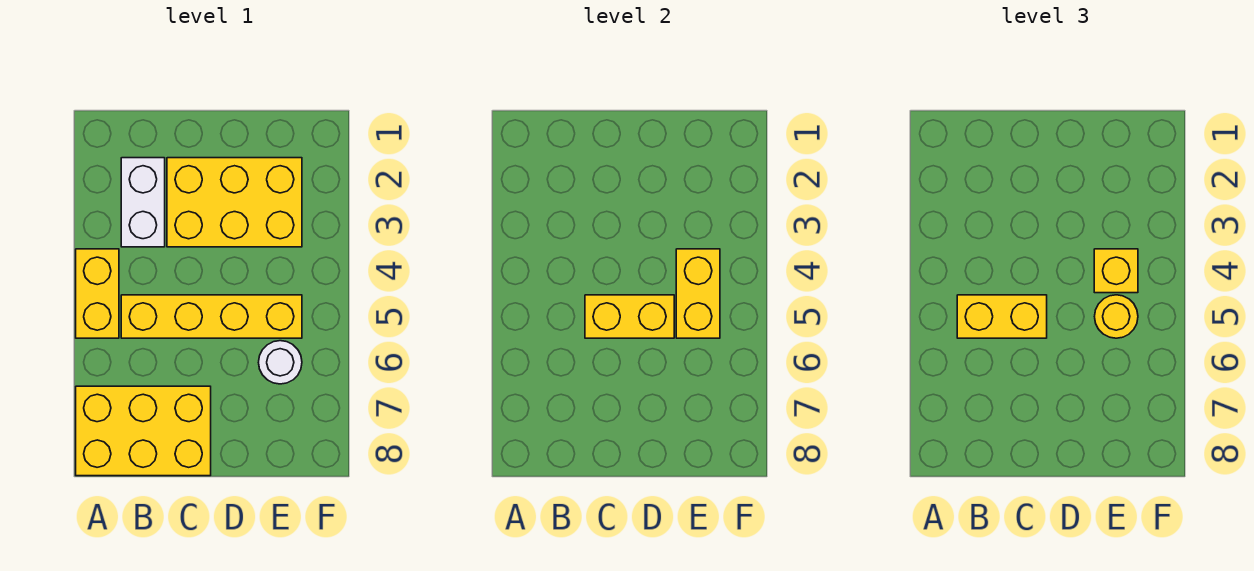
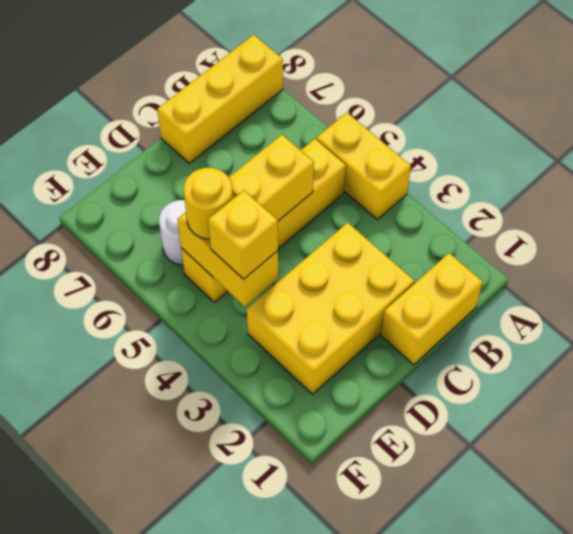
yellow 2x3 brick [76,386,211,476] -> yellow 1x3 brick [157,35,283,163]
white 1x2 brick [121,158,165,247] -> none
yellow 1x2 brick [957,295,1047,338] -> yellow 1x2 brick moved to [381,253,483,365]

